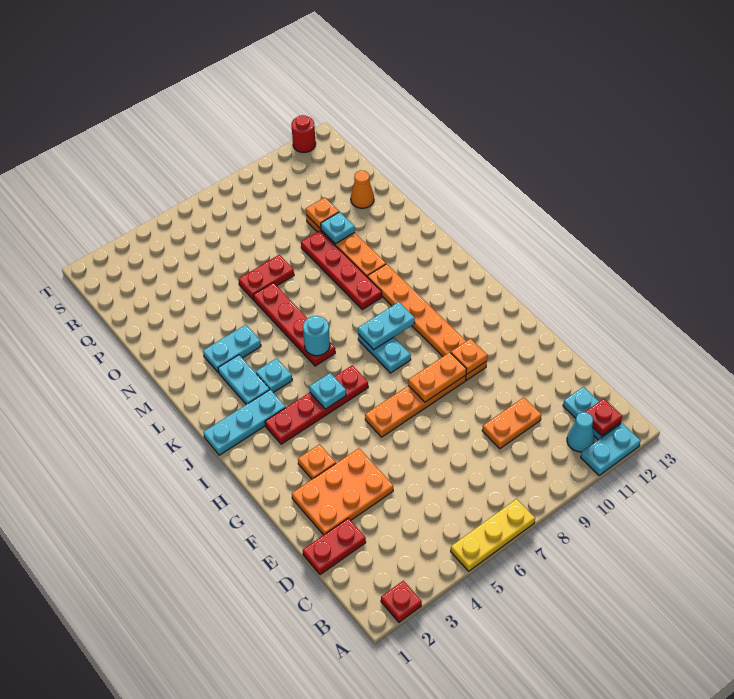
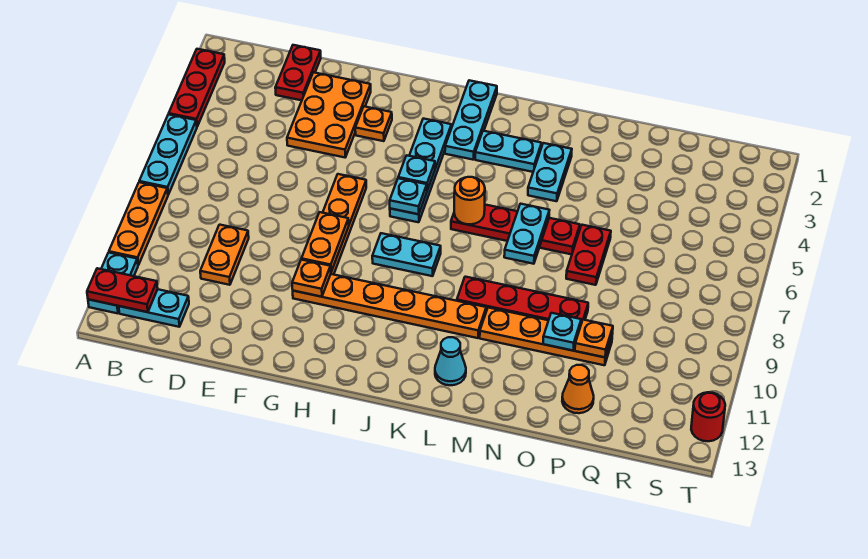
red 1x1 plate [381,581,422,622] -> red 1x3 plate [169,49,225,126]
yellow 1x3 plate [451,499,535,571] -> cyan 1x3 plate [139,114,197,195]
none -> orange 1x3 plate [109,182,168,265]
cyan 1x1 cone [567,412,594,452] -> cyan 1x1 cone moved to [435,337,466,385]
red 1x1 plate [585,399,622,436] -> red 1x2 plate [87,268,158,312]
red 1x4 plate [265,365,368,444] -> cyan 1x4 plate [390,119,451,222]
cyan 1x2 plate [358,302,415,350] -> cyan 1x2 plate moved to [504,204,549,264]
cyan 1x1 plate [256,358,292,393] -> cyan 1x1 plate moved to [390,178,427,214]
cyan 1x1 round brick [303,316,330,356] -> orange 1x1 round brick [454,177,485,224]

